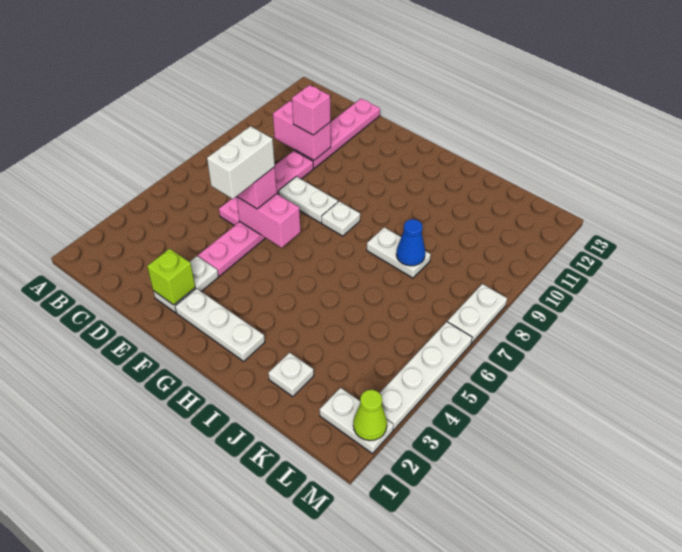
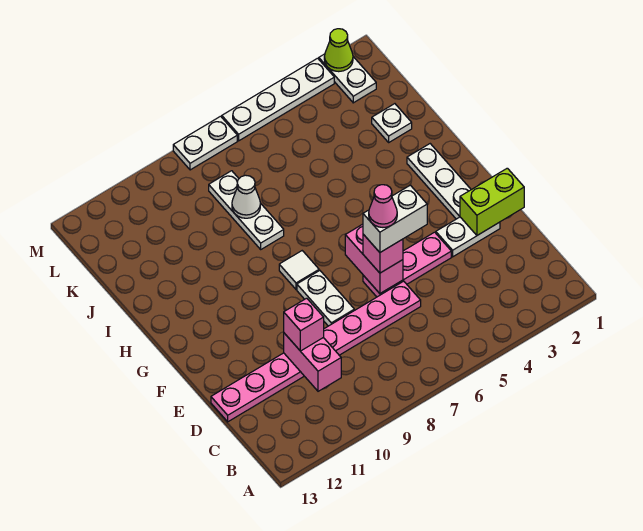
lime 1x1 brick [147,249,195,305] -> lime 1x2 brick [460,168,524,235]
none -> pink 1x1 cone [369,185,397,227]
white 1x1 plate [322,201,360,236] -> white 1x1 tile [279,251,319,289]
white 1x2 plate [367,227,431,278] -> white 1x3 plate [209,171,284,249]
blue 1x1 cone [396,219,425,266] -> white 1x1 cone [232,175,260,218]

